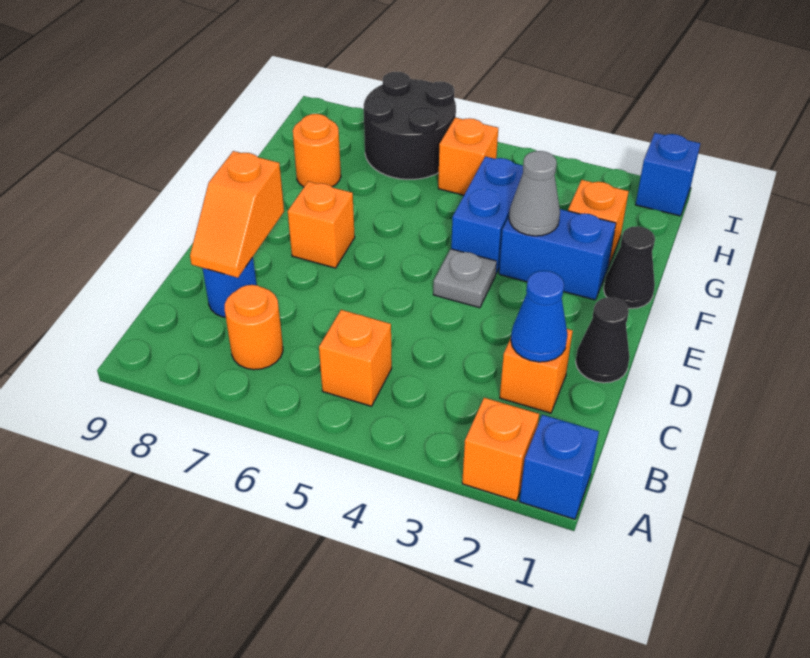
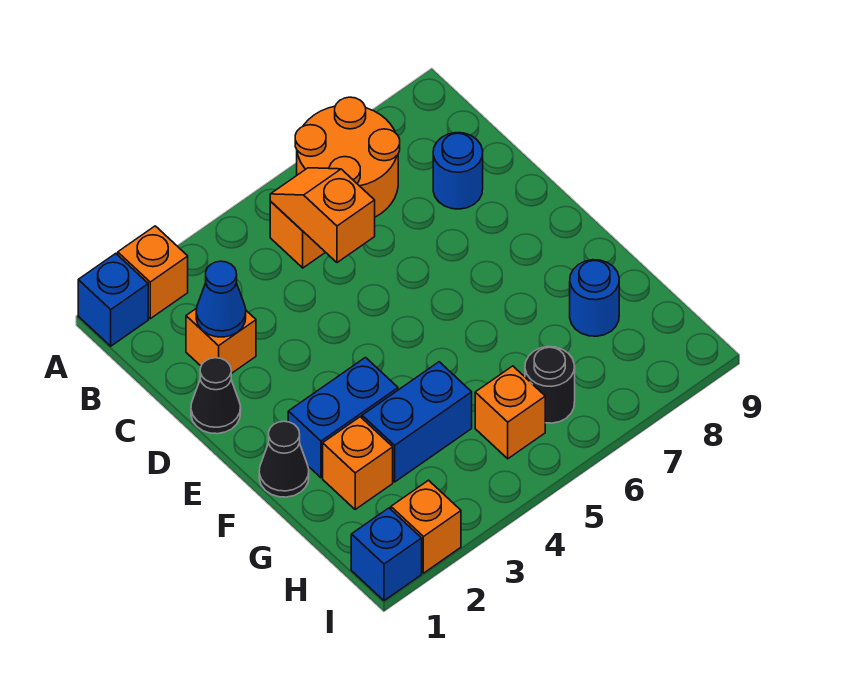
orange 1x1 round brick [225,285,283,370] -> orange 2x2 round brick [295,97,400,217]
orange 1x2 slope [190,151,284,278] -> orange 1x2 slope moved to [270,168,375,263]
grey 1x1 plate [433,249,497,308] -> none
orange 1x1 brick [288,181,355,268] -> orange 1x1 brick moved to [391,480,461,573]
grey 1x1 cone [509,151,560,236] -> none
blue 1x2 brick [451,157,523,273] -> blue 1x2 brick turned to [362,362,472,482]
orange 1x1 round brick [293,114,341,187] -> blue 1x1 round brick [570,260,619,336]
black 2x2 round brick [364,72,456,179] -> black 1x1 round brick [525,347,575,423]

